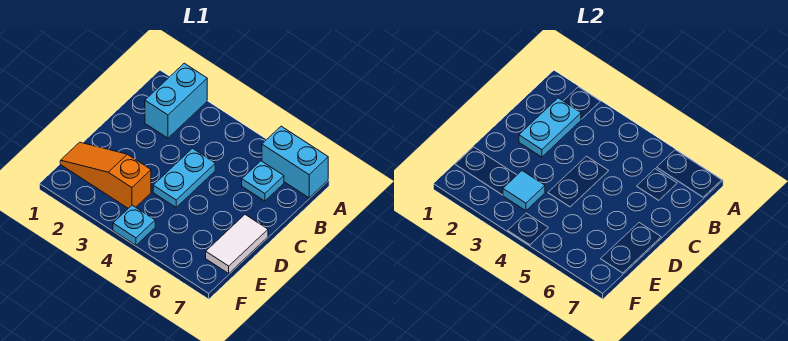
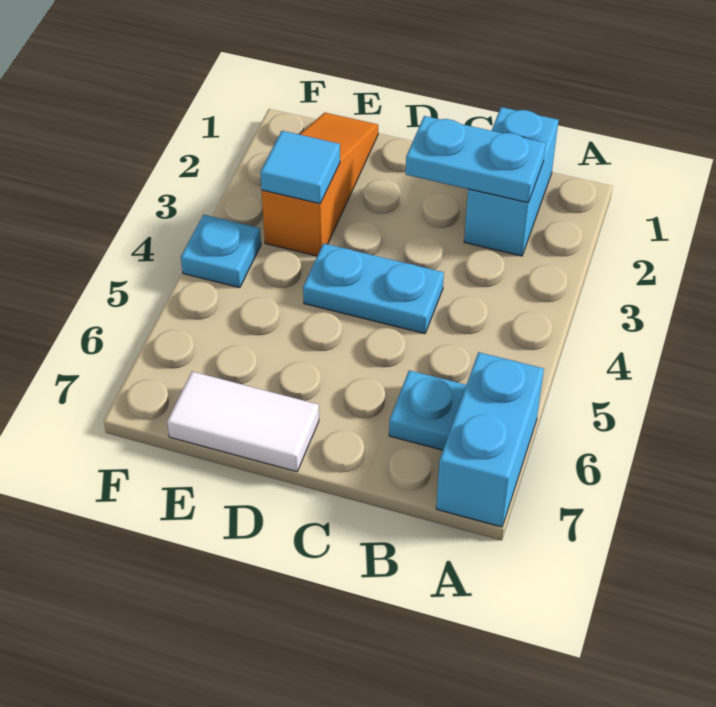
cyan 1x2 brick [145,63,207,138] -> cyan 1x2 brick turned to [464,107,559,256]

